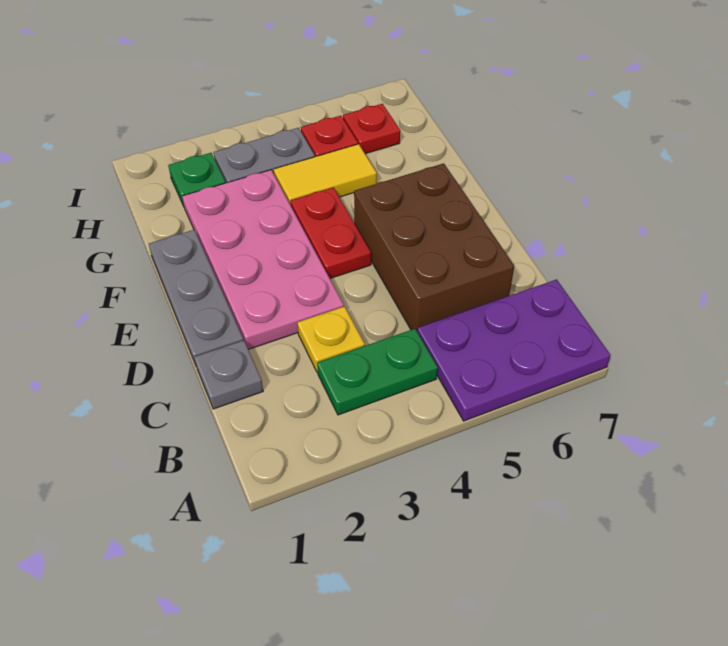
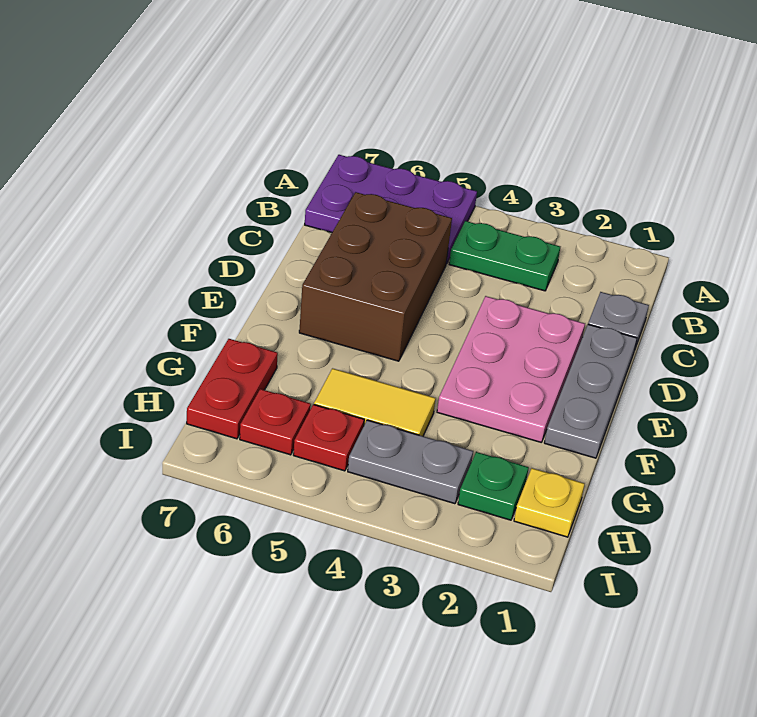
yellow 1x1 plate [297,307,365,373] -> yellow 1x1 plate moved to [514,468,585,537]
pink 2x4 plate [182,170,344,349] -> pink 2x3 plate [437,296,585,442]
red 1x2 plate [291,188,371,278] -> red 1x2 plate moved to [187,339,278,439]

